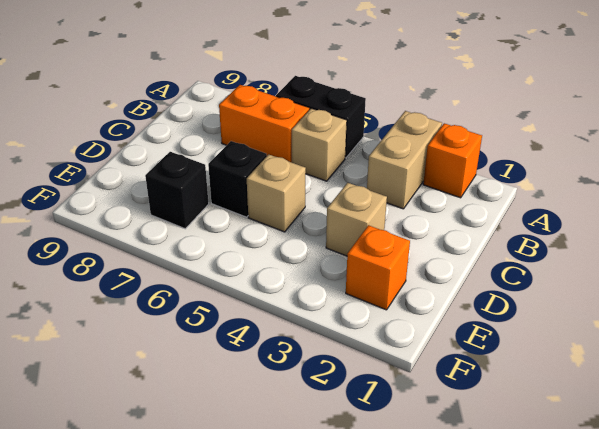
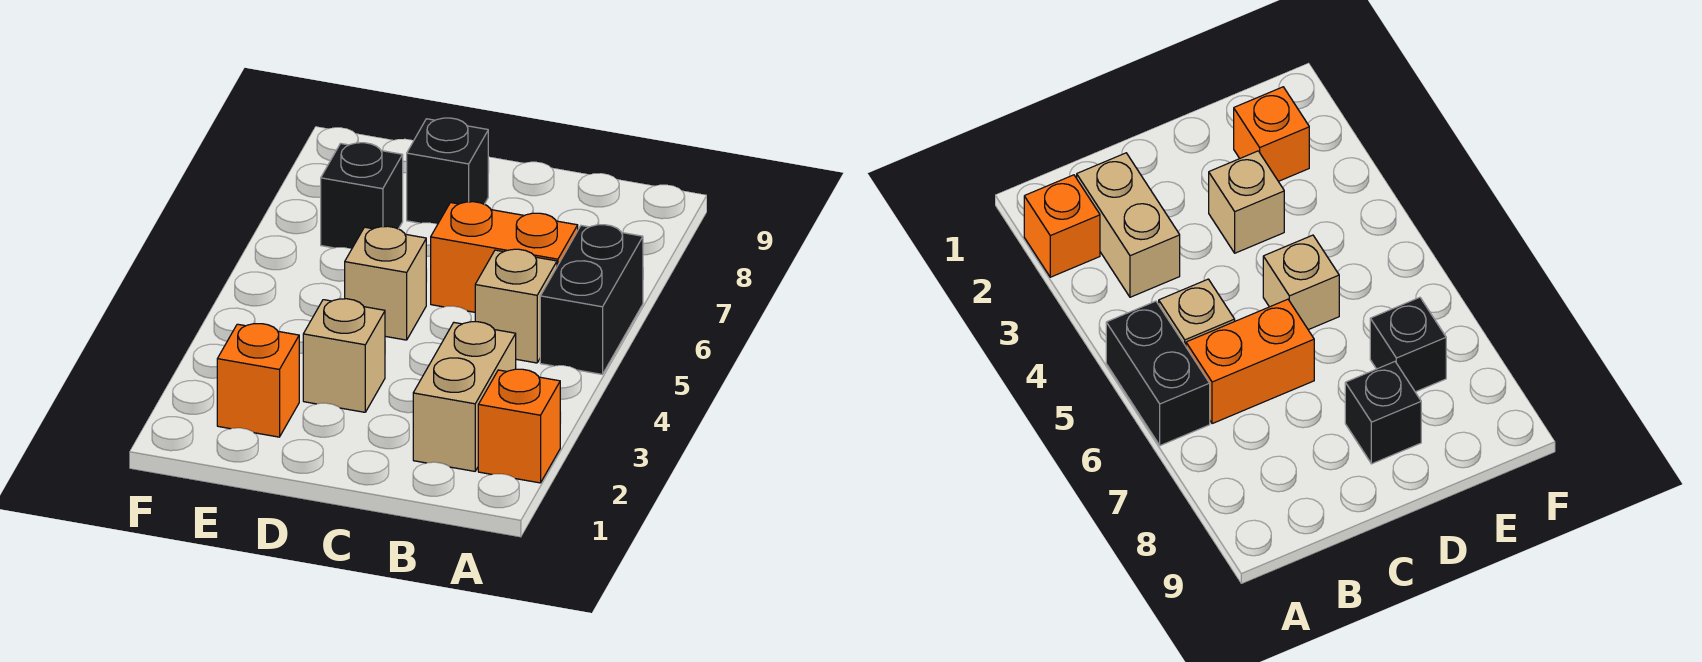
tan 1x2 brick [367,111,442,209] -> tan 1x2 brick turned to [413,322,516,471]
orange 1x2 brick [219,85,309,162] -> orange 1x2 brick turned to [431,202,578,312]
black 1x1 brick [208,141,267,217] -> black 1x1 brick moved to [407,118,488,224]

